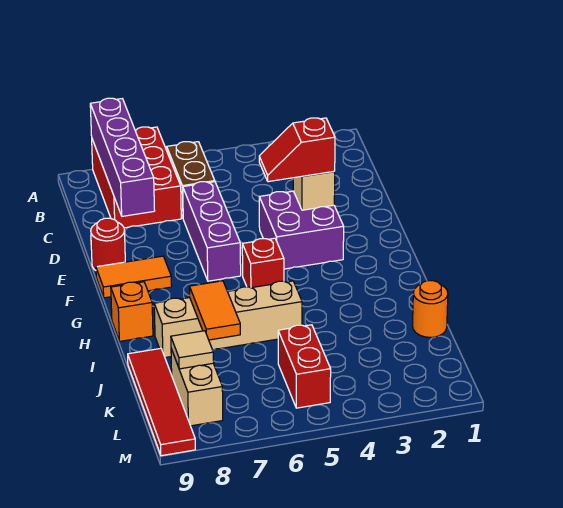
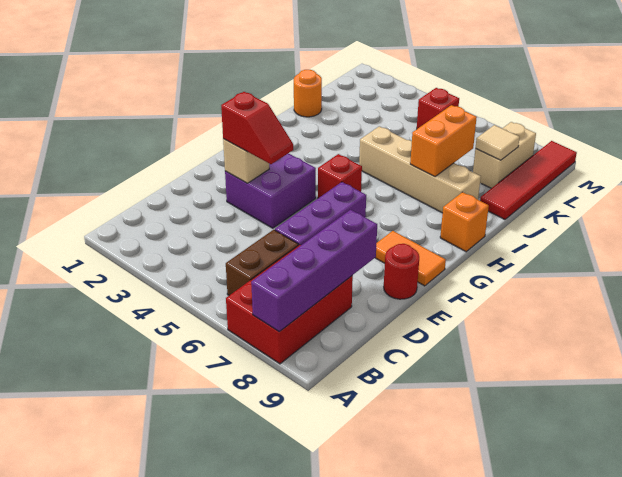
orange 1x2 tile [189,281,240,340] -> orange 1x2 brick [410,105,477,177]
red 1x2 brick [278,325,331,408] -> red 1x1 brick [417,88,459,129]

